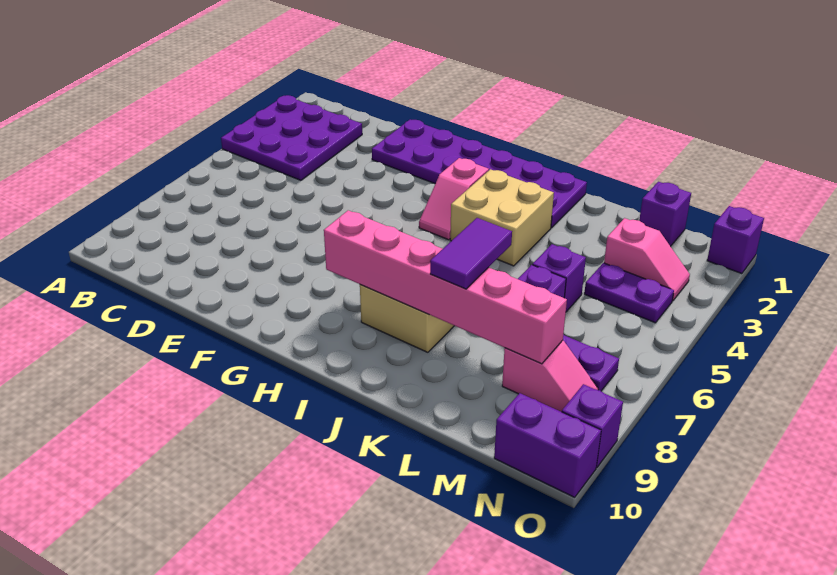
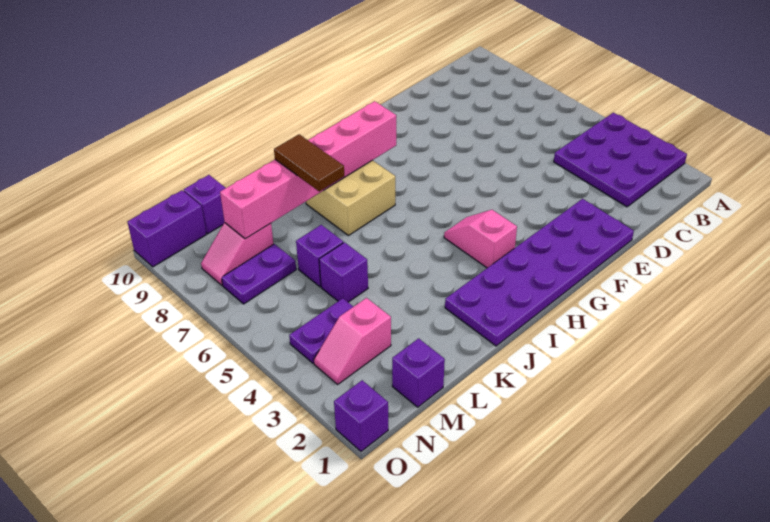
tan 2x2 brick [450,169,554,266] -> none
purple 1x2 tile [430,218,512,289] -> brown 1x2 tile [274,134,344,191]
purple 1x1 brick [562,384,623,467] -> purple 1x1 brick moved to [184,175,225,234]

